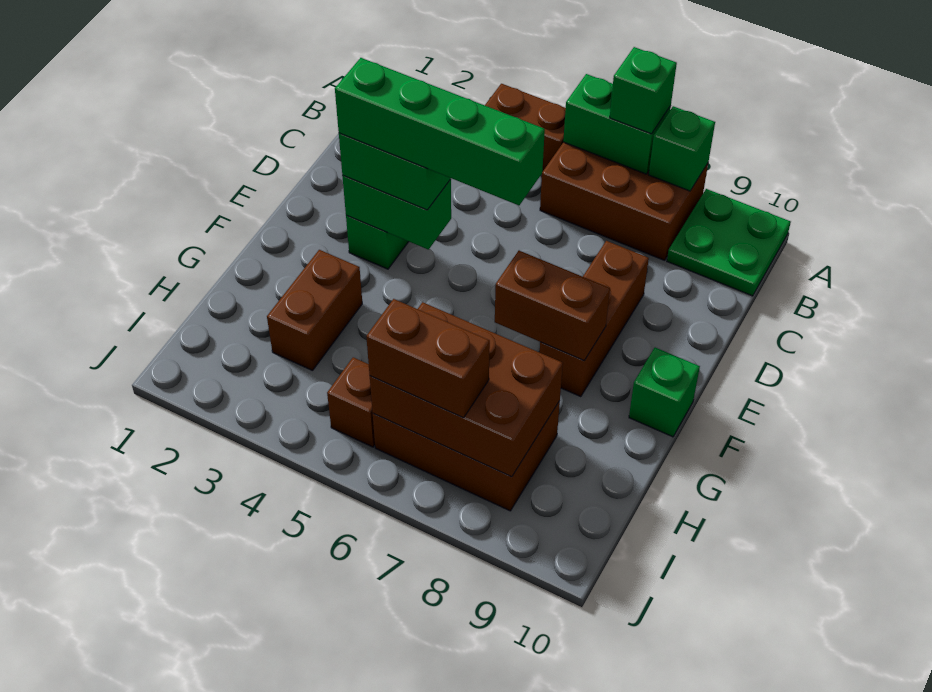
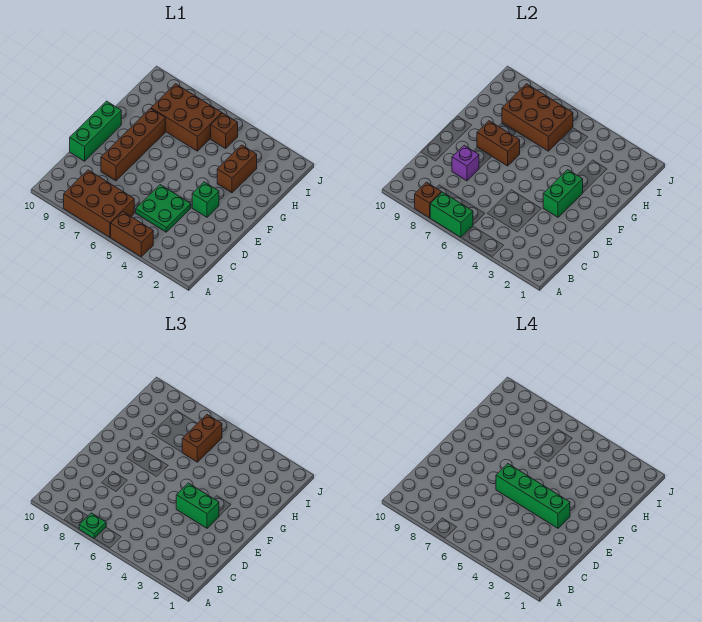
green 1x1 brick [610,47,677,134] -> green 1x1 plate [79,513,106,538]
green 1x1 brick [649,106,715,191] -> brown 1x1 brick [415,182,441,218]
green 2x2 plate [667,189,791,296] -> green 2x2 plate moved to [136,185,191,232]
brown 1x3 brick [540,241,649,397] -> brown 1x4 brick [101,108,165,181]
none -> purple 1x1 brick [452,145,479,181]
green 1x2 brick [342,176,451,250] -> green 1x2 brick turned to [543,170,583,217]
green 1x1 brick [629,348,700,437] -> green 1x3 brick [70,101,121,161]
brown 1x2 brick [366,299,490,418] -> brown 1x2 brick turned to [182,415,222,462]

